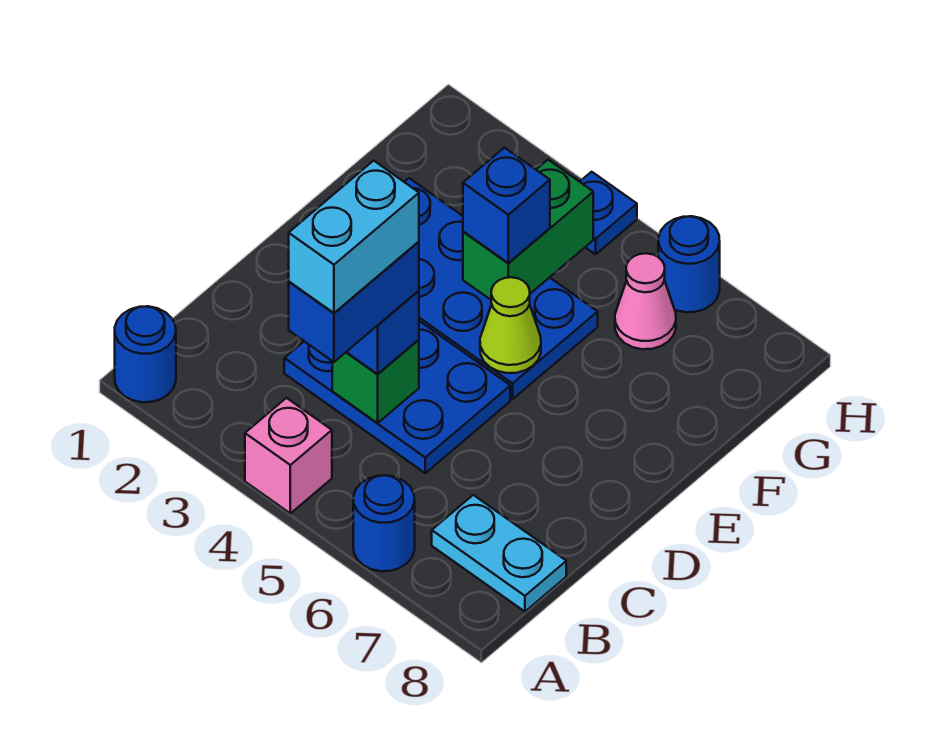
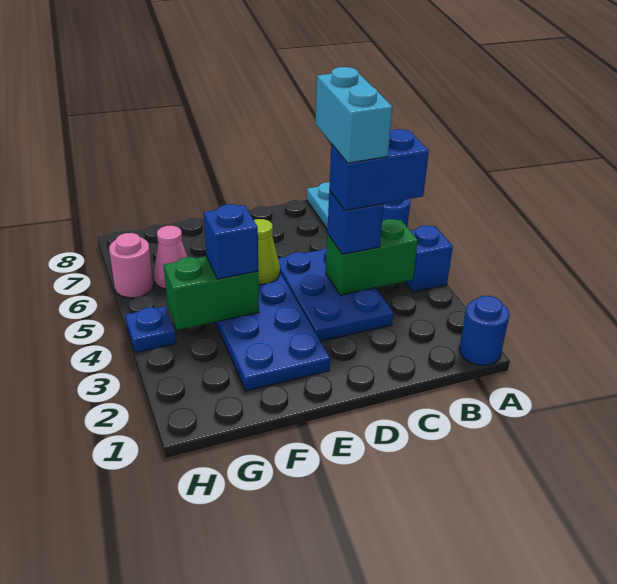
pink 1x1 brick [245,398,332,513] -> blue 1x1 brick [405,226,453,292]
cyan 1x2 brick [289,161,419,313] -> cyan 1x2 brick turned to [315,67,392,163]
green 1x1 brick [332,340,419,423] -> green 1x2 brick [326,219,418,295]
blue 1x1 round brick [658,216,720,312] -> pink 1x1 round brick [109,233,153,298]

